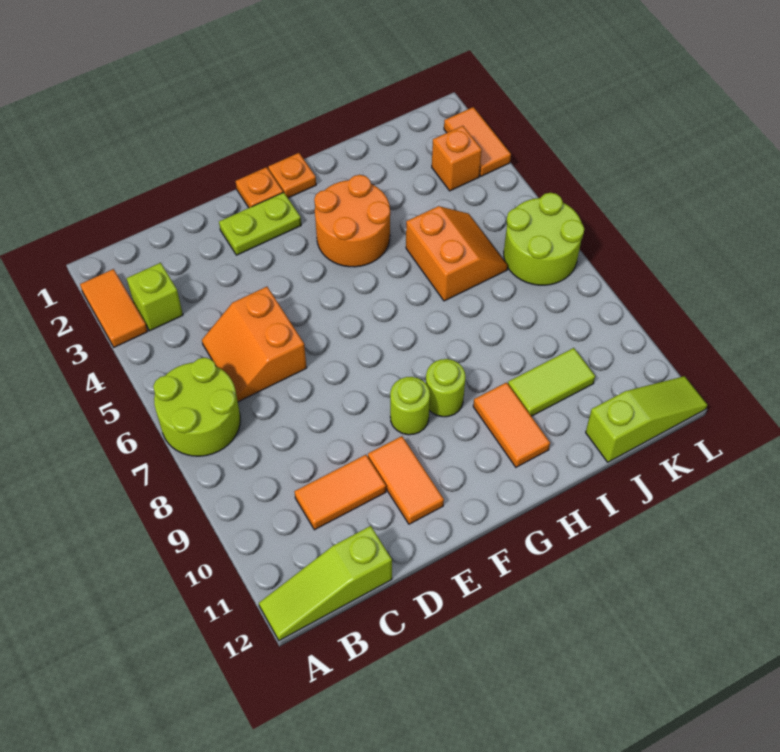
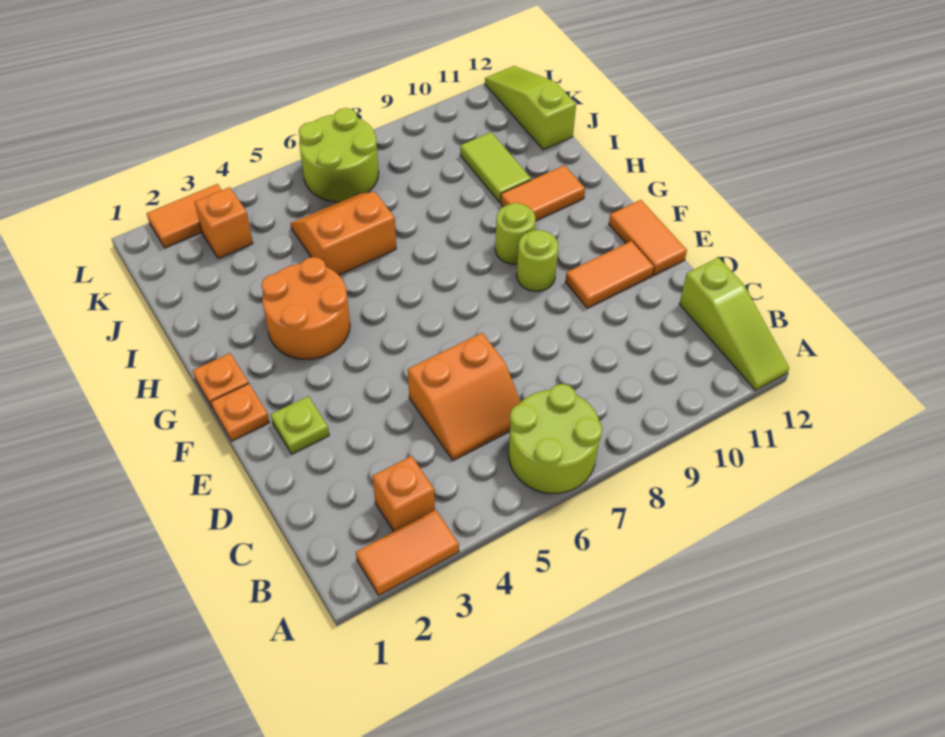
lime 1x1 brick [127,263,183,331] -> orange 1x1 brick [373,456,435,532]
orange 1x2 tile [294,455,386,530] -> orange 1x2 tile moved to [609,200,687,275]
lime 1x2 plate [219,192,301,255] -> lime 1x1 plate [271,396,329,454]

